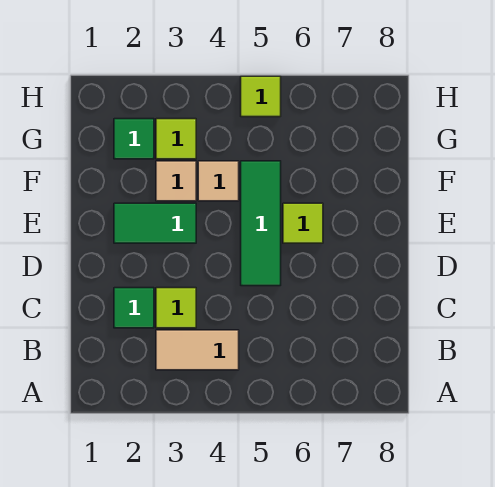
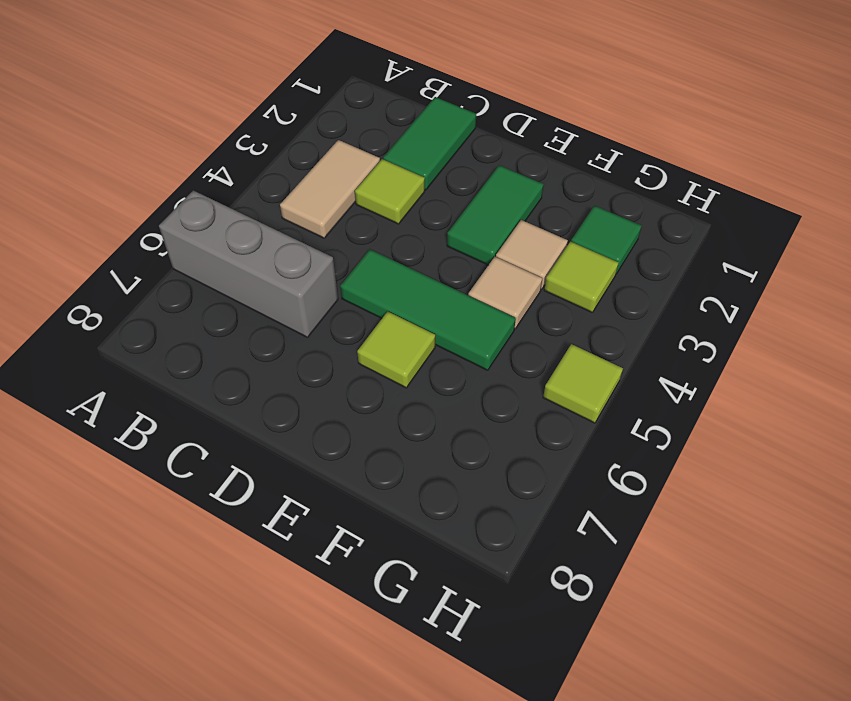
none -> grey 1x3 brick [159,190,338,337]
green 1x1 tile [114,288,154,328] -> green 1x2 tile [383,97,476,190]

